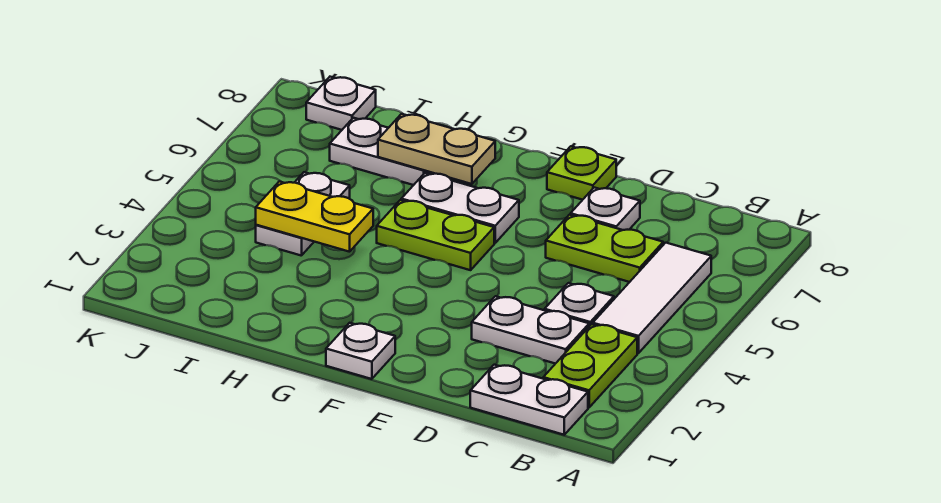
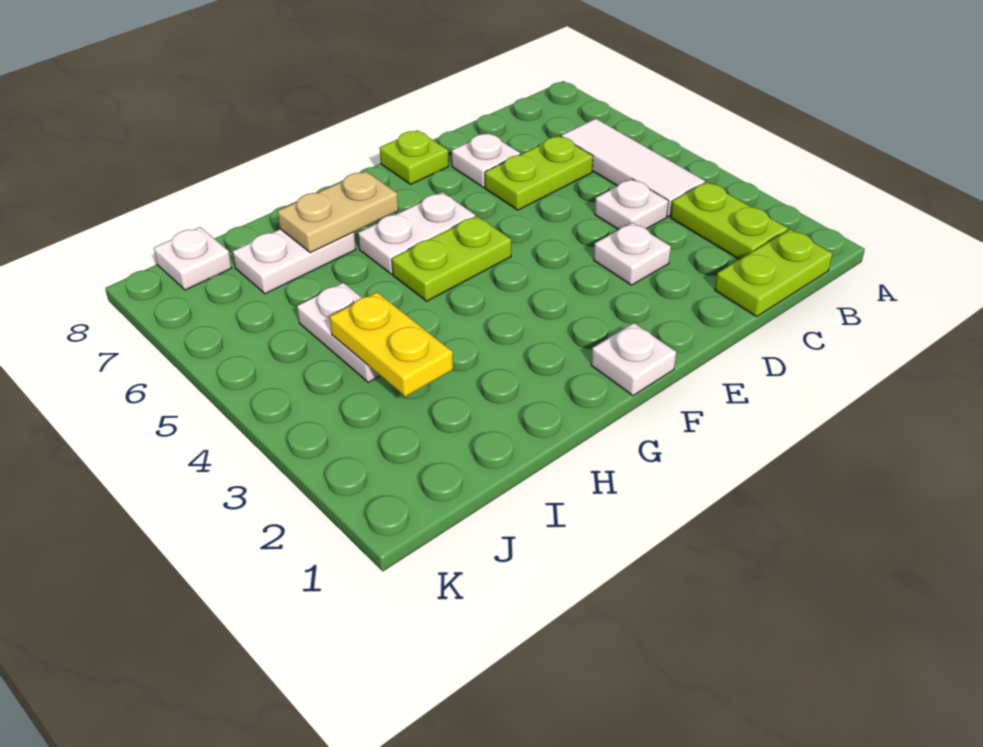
white 1x2 plate [470,365,588,435] -> lime 1x2 plate [715,229,832,317]
white 1x2 plate [472,296,589,364] -> white 1x1 plate [594,222,671,285]
yellow 1x2 plate [256,181,373,252] -> yellow 1x2 plate turned to [330,292,453,397]

